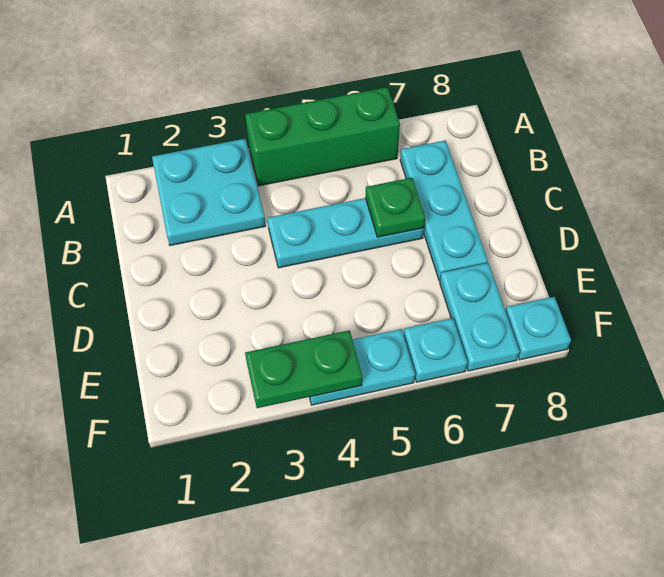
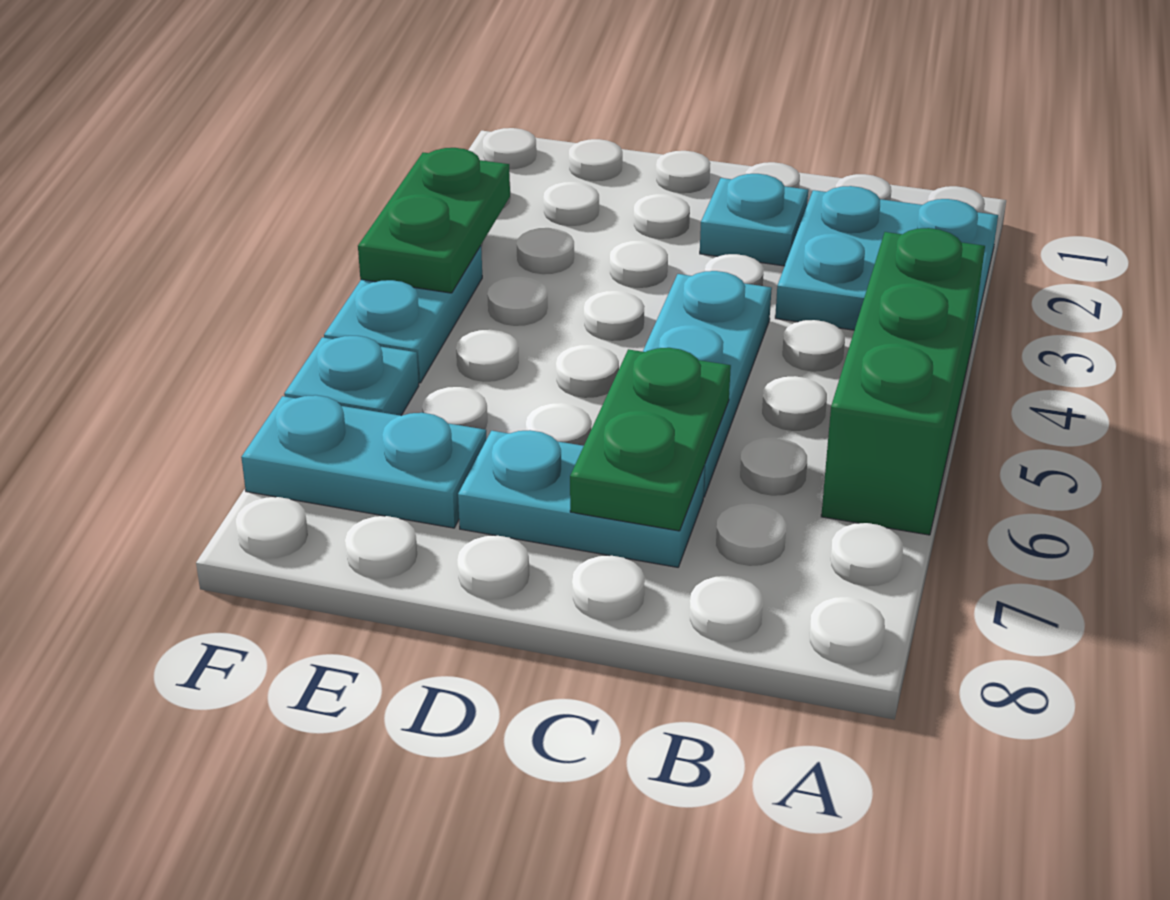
cyan 1x3 plate [400,140,488,280] -> cyan 1x2 plate [458,430,705,567]
green 1x1 plate [365,178,425,237] -> green 1x2 plate [570,348,731,531]
cyan 1x1 plate [506,297,571,360] -> cyan 1x1 plate moved to [700,174,808,266]

